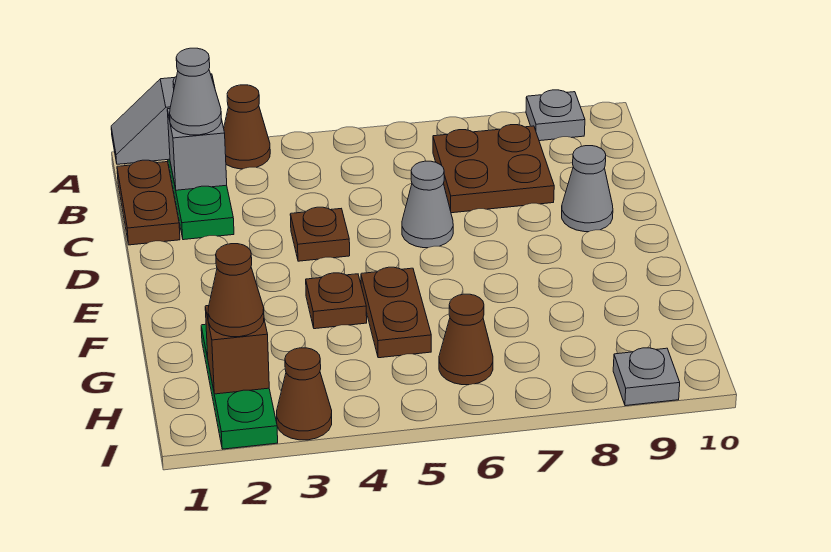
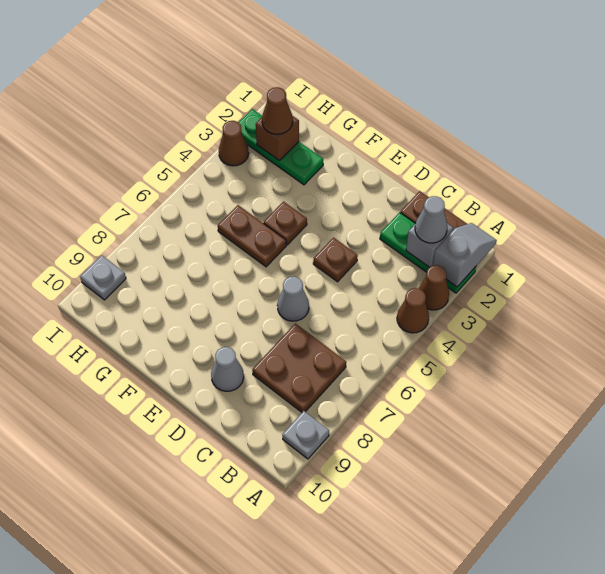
brown 1x1 cone [439,294,493,385] -> brown 1x1 cone moved to [397,288,429,333]

